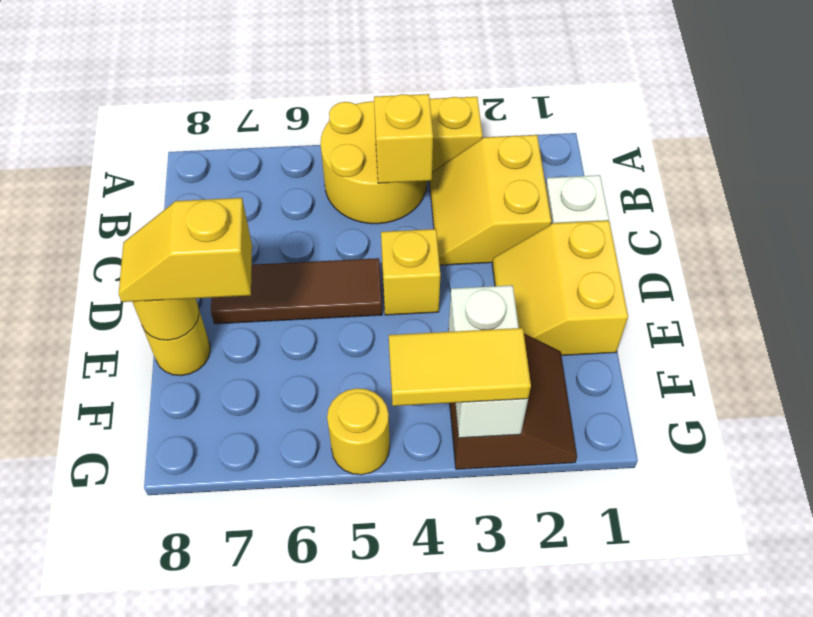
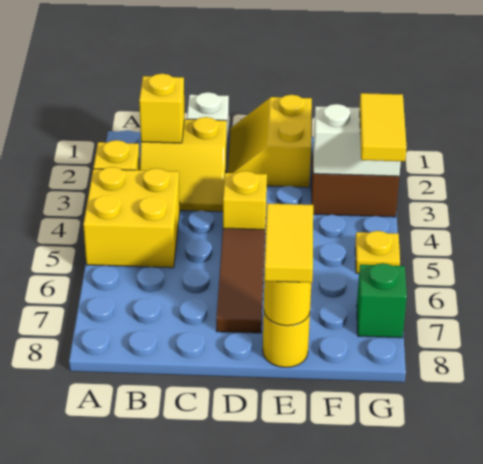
yellow 2x2 round brick [321,101,427,224] -> yellow 2x2 brick [83,167,180,268]
yellow 1x1 brick [374,94,433,183] -> yellow 1x1 brick moved to [139,74,185,143]
yellow 2x2 slope [492,221,628,355] -> yellow 2x2 slope turned to [227,95,312,187]
yellow 1x2 slope [119,198,252,302] -> yellow 1x2 tile [264,203,313,283]
yellow 1x1 round brick [327,388,390,475] -> yellow 1x1 plate [355,231,400,273]
none -> green 1x1 brick [357,263,407,338]

